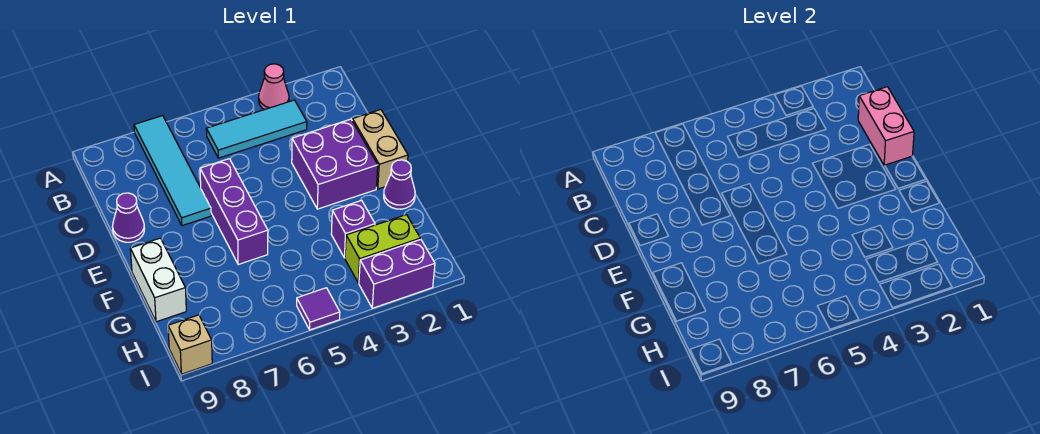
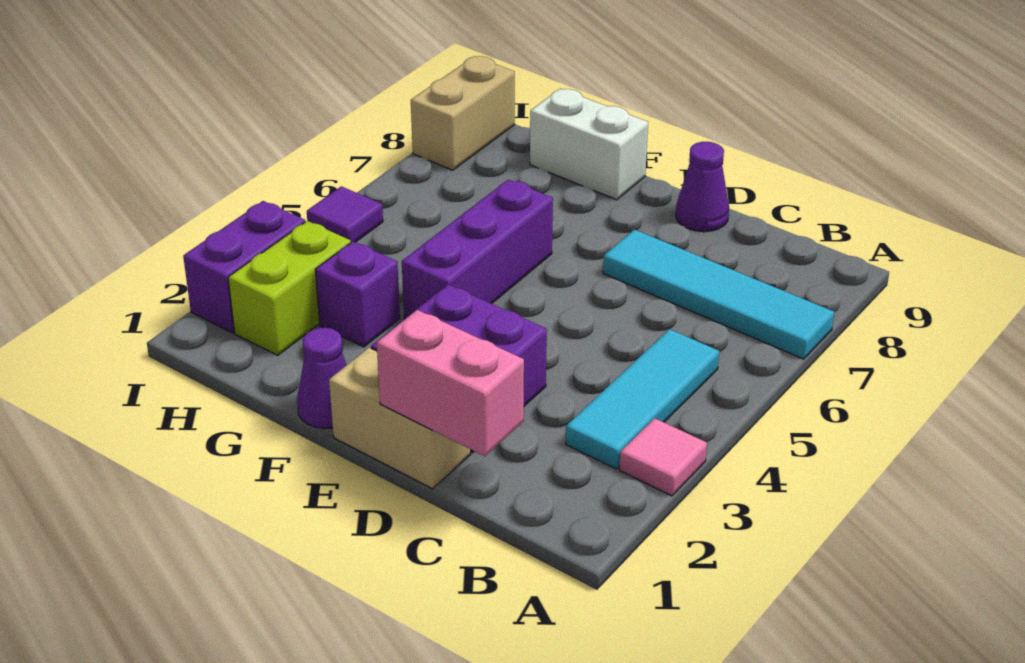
pink 1x1 cone [259,64,289,110] -> pink 1x1 tile [619,418,707,496]
purple 1x3 brick [200,159,268,265] -> purple 1x3 brick turned to [402,180,553,318]
tan 1x1 brick [168,315,212,374] -> tan 1x2 brick [411,56,515,170]

